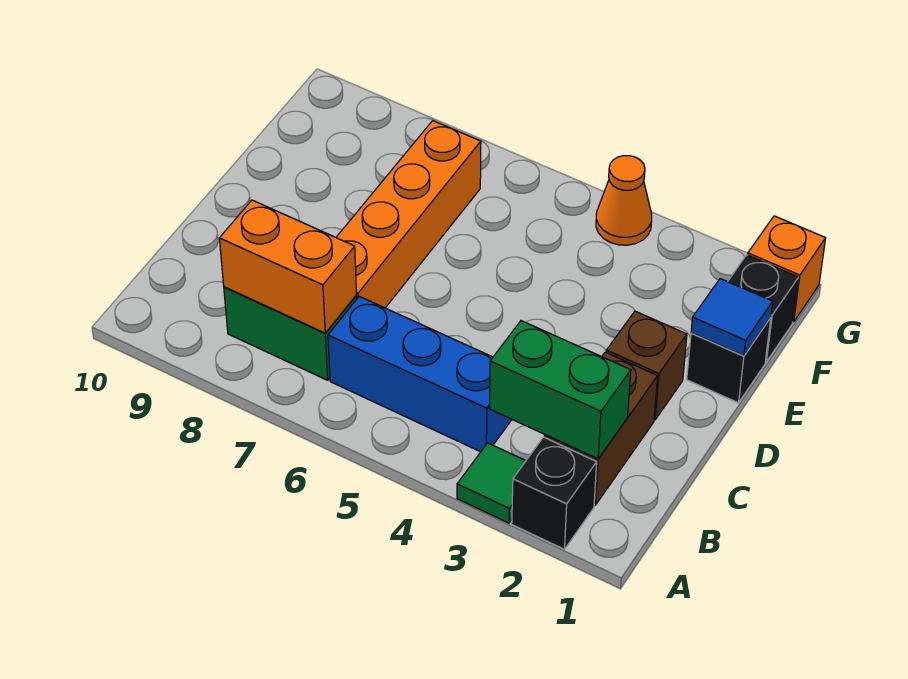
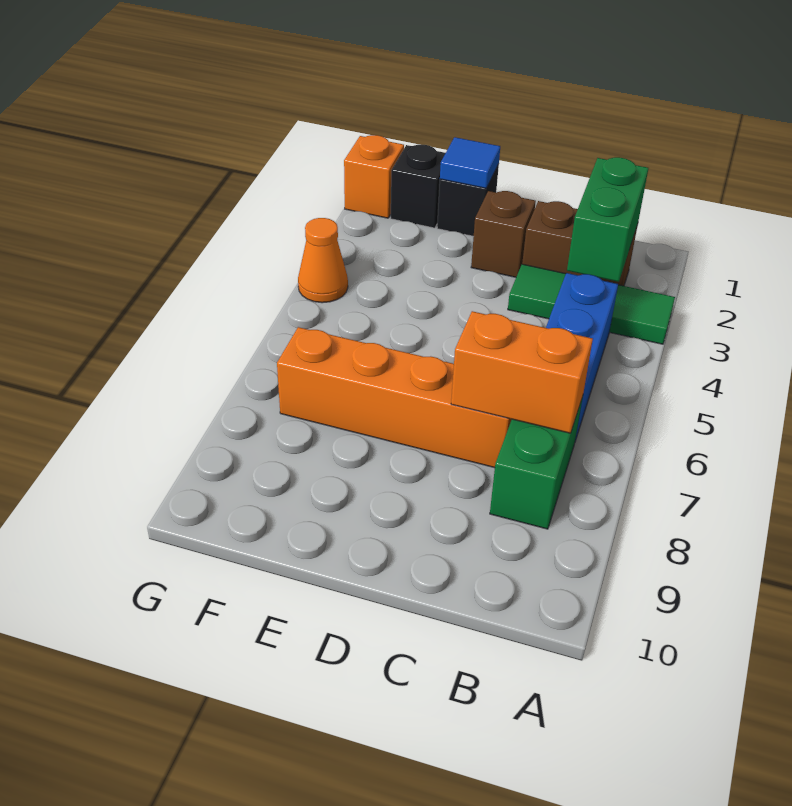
black 1x1 brick [512,437,597,549] -> none
green 1x1 tile [457,443,526,523] -> green 1x3 tile [508,264,675,344]
orange 1x2 brick [219,200,357,333] -> orange 1x2 brick turned to [451,311,593,433]

